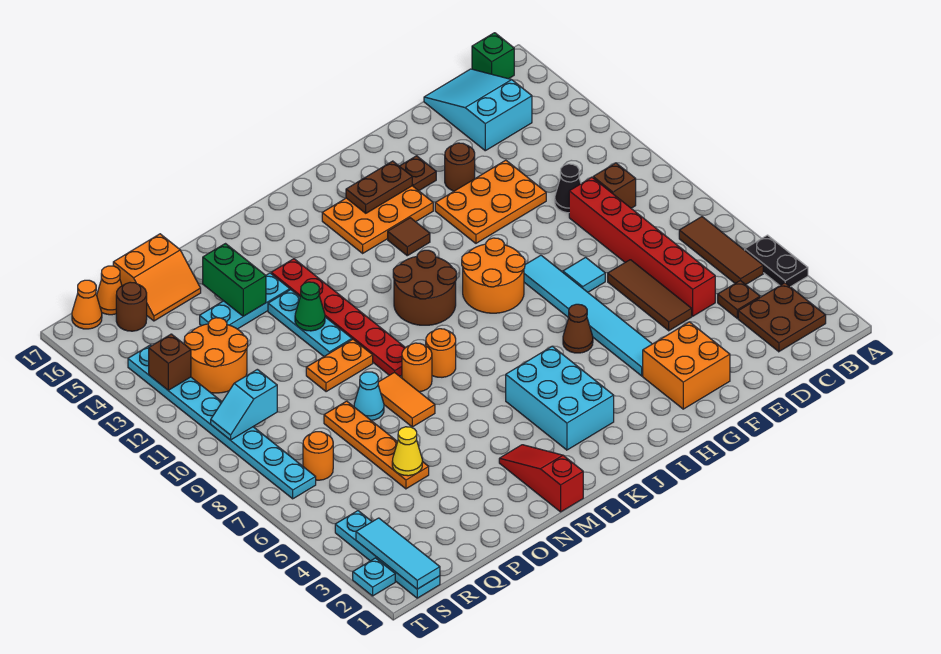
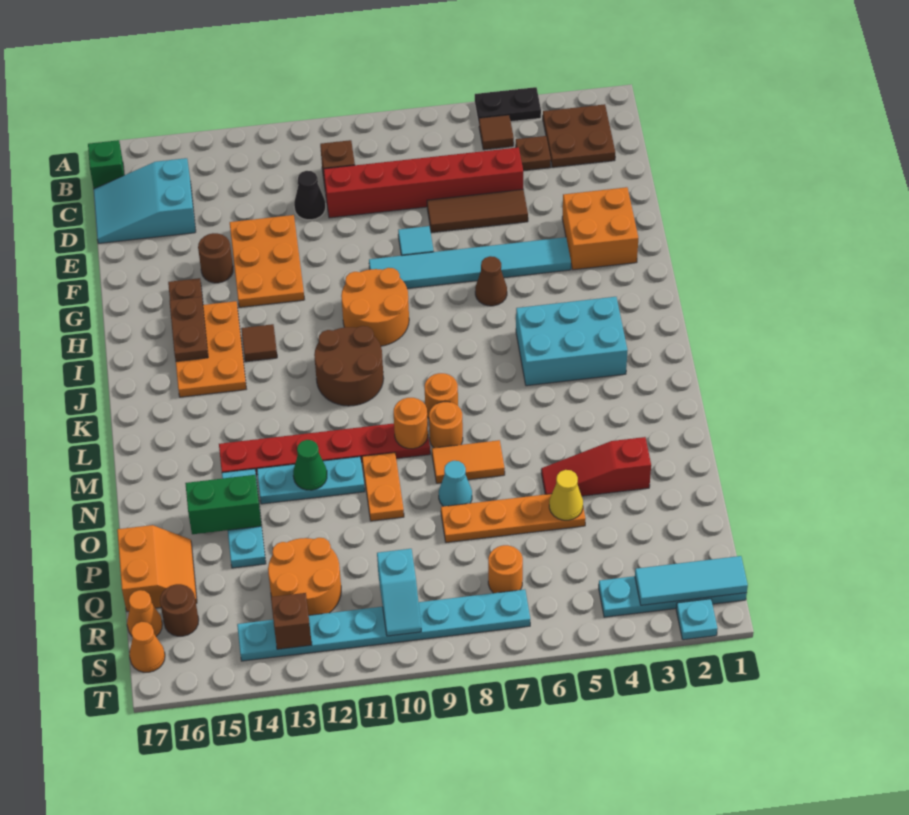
brown 1x3 tile [679,217,763,285] -> brown 1x1 tile [479,115,514,150]
red 1x3 slope [499,445,583,512] -> red 1x3 slope moved to [541,437,651,496]
none -> orange 1x1 round brick [394,398,428,449]

